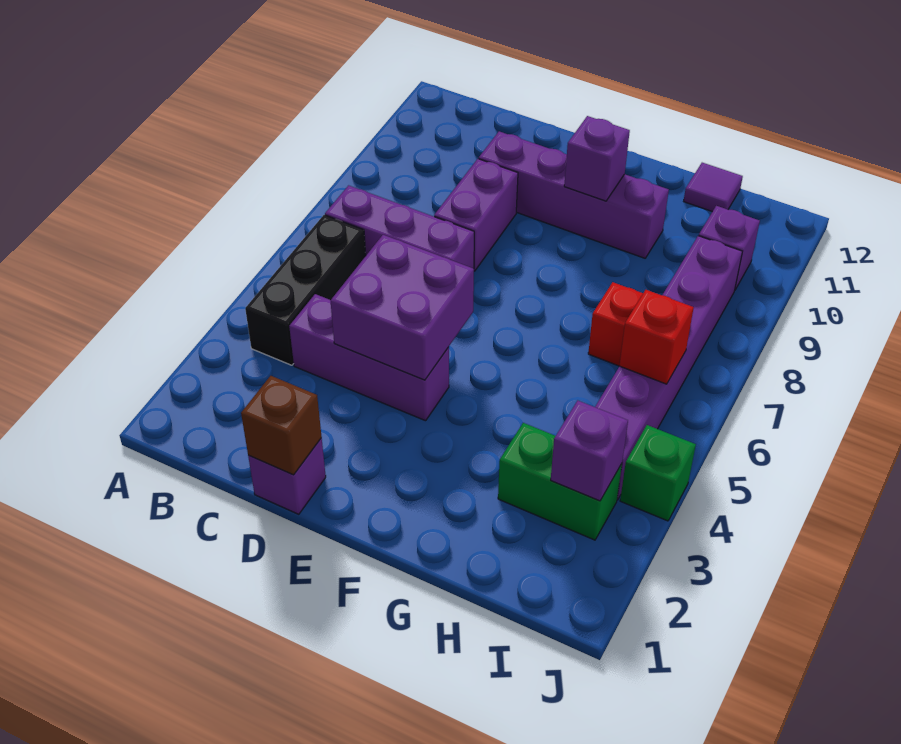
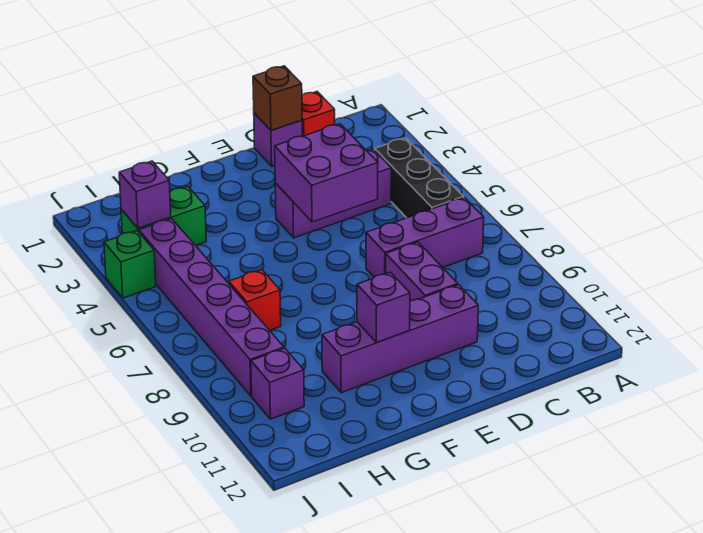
purple 1x1 tile [684,163,743,212] -> none
red 1x1 brick [619,290,694,384] -> red 1x1 brick moved to [302,92,335,136]

